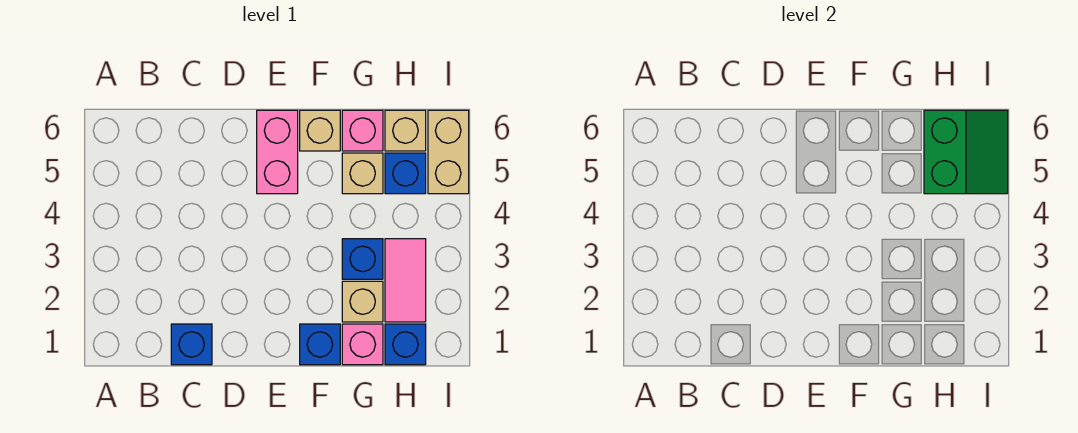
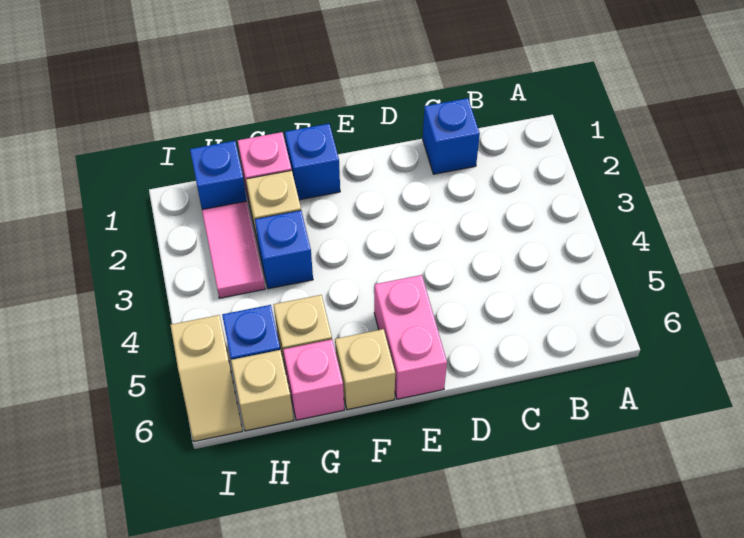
green 2x2 slope [924,110,1008,194] -> none
tan 1x2 brick [428,110,469,194] -> tan 1x2 slope [171,315,242,441]

